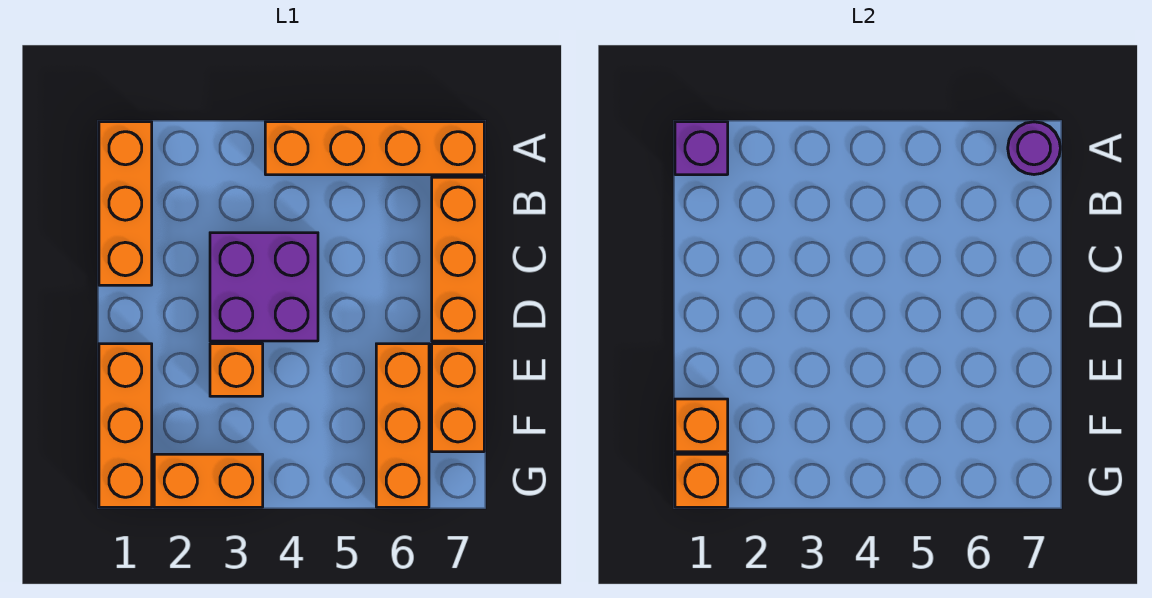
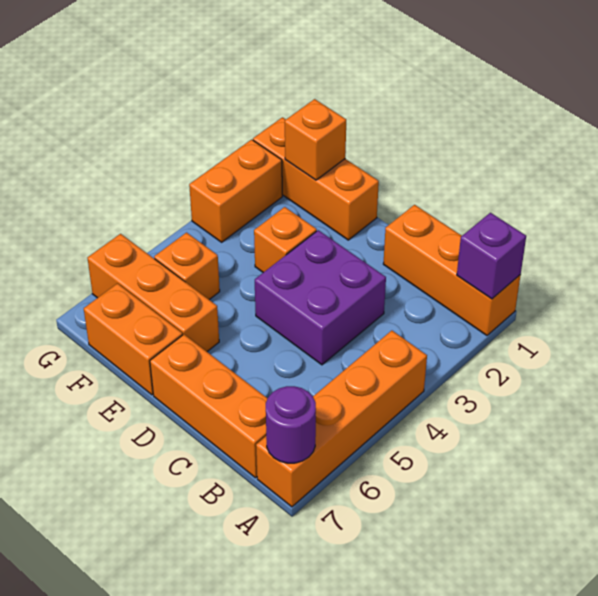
orange 1x1 brick [675,454,728,507] -> orange 1x1 brick moved to [154,233,220,300]

